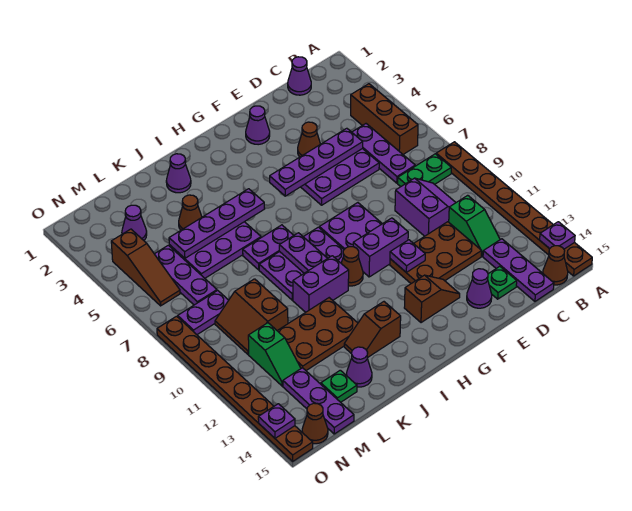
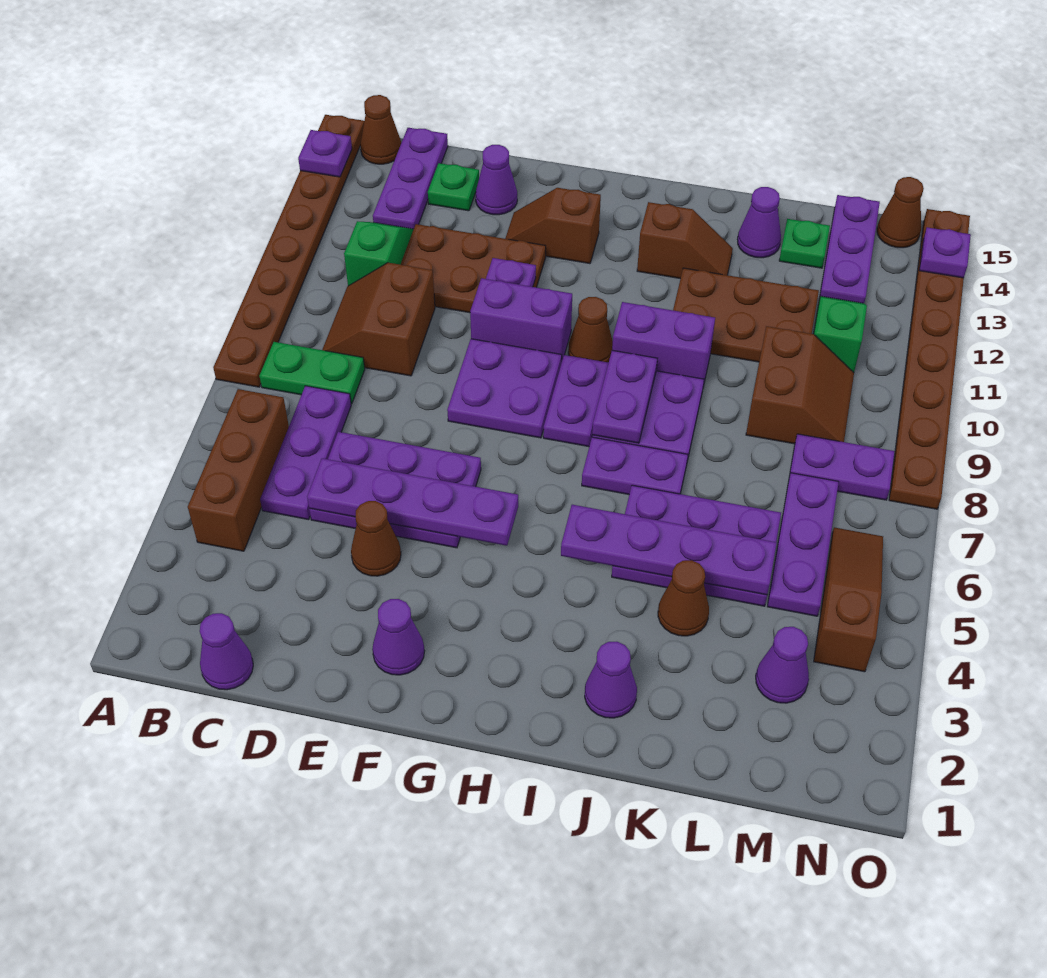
purple 2x2 slope [395,178,456,236] -> brown 2x2 slope [322,263,435,376]

